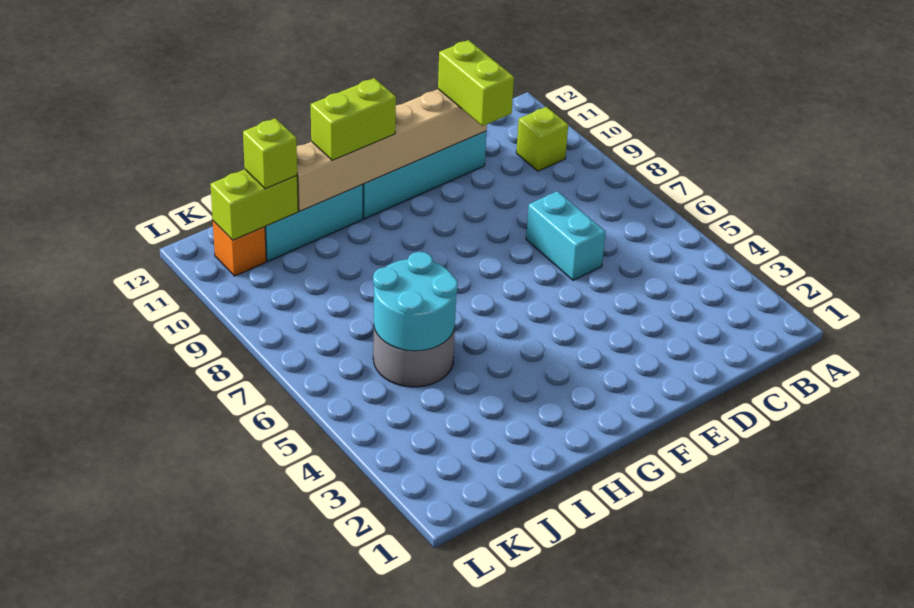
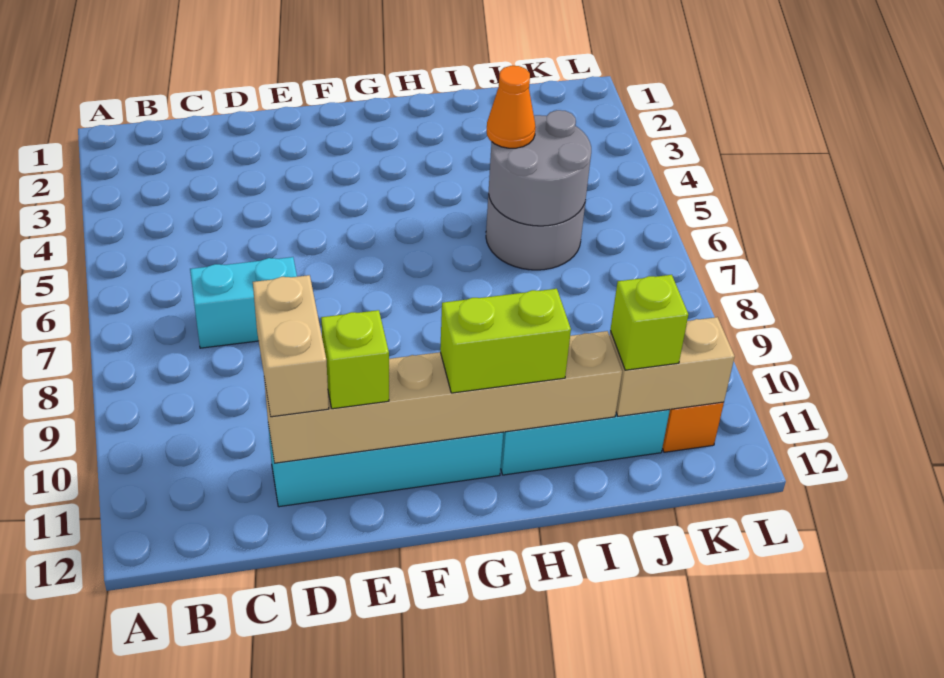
lime 1x1 brick [516,107,568,171] -> lime 1x1 brick moved to [321,310,389,409]
cyan 1x2 brick [526,191,606,280] -> cyan 1x2 brick turned to [190,257,297,348]
lime 1x2 brick [438,40,514,126] -> tan 1x2 brick [253,275,329,417]
cyan 2x2 round brick [373,252,458,351] -> grey 2x2 round brick [489,110,591,226]
none -> orange 1x1 cone [487,66,535,148]
lime 1x2 brick [210,169,298,240] -> tan 1x2 brick [610,317,735,416]

